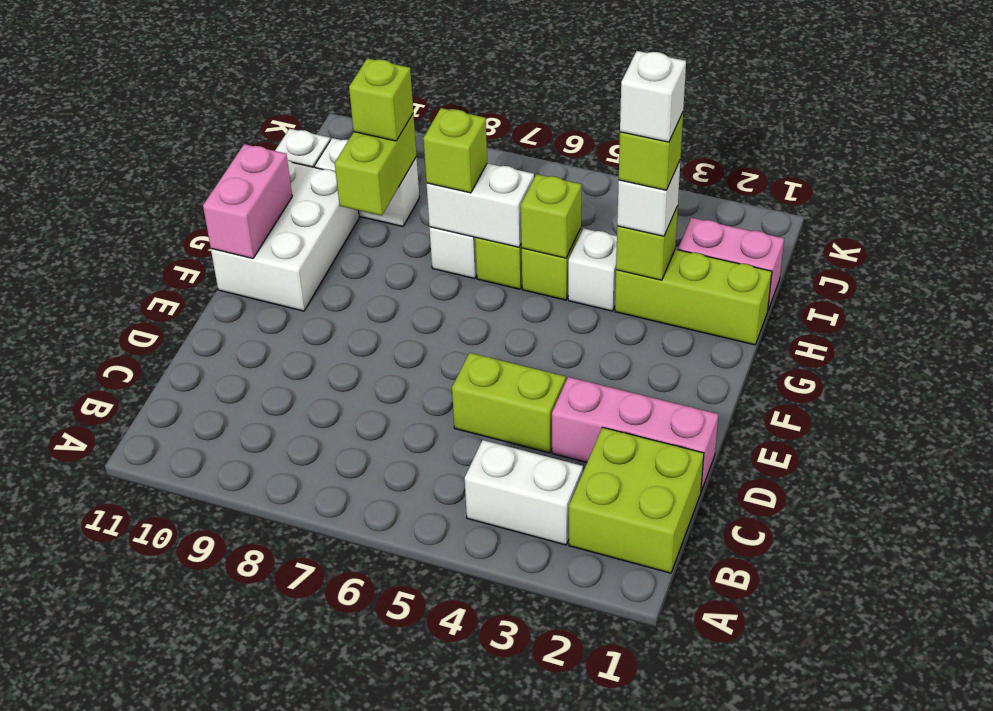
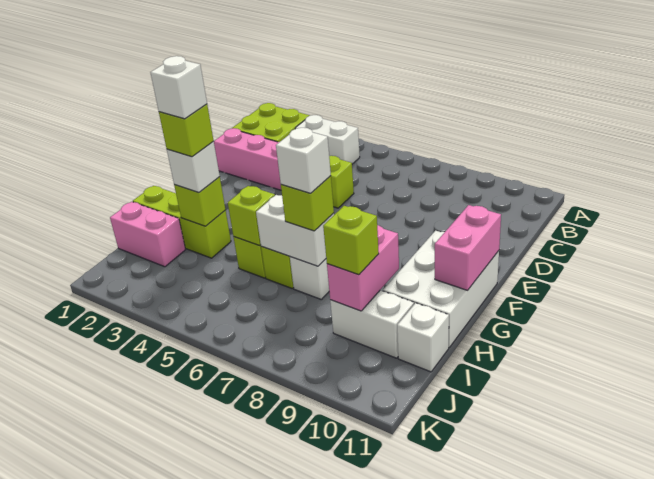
white 1x1 brick [568,228,617,311] -> white 1x1 brick moved to [276,128,331,193]
lime 1x2 brick [335,114,416,216] -> pink 1x2 brick [327,225,399,311]

